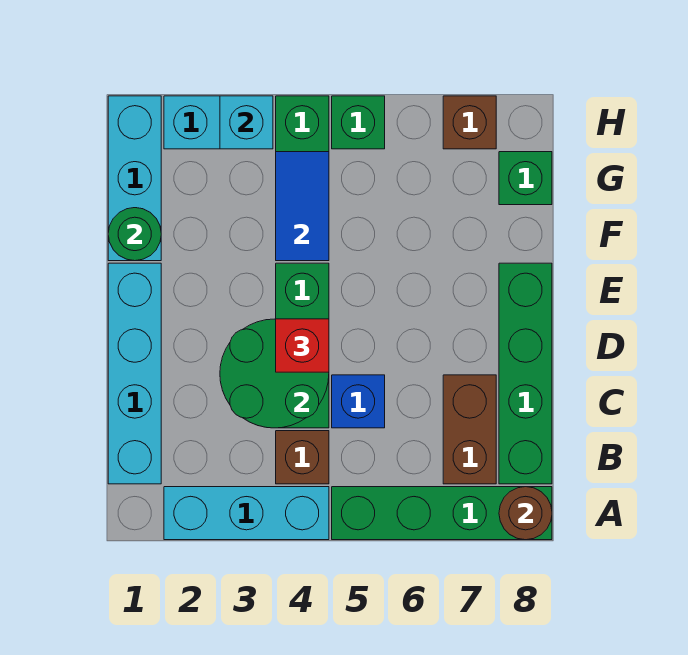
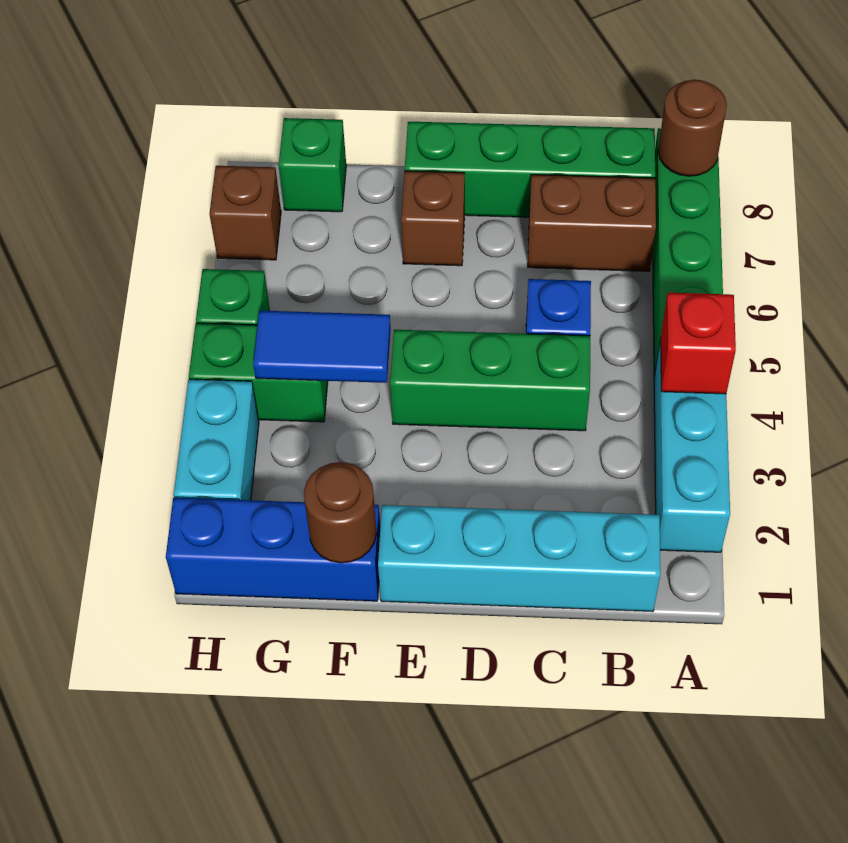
brown 1x1 brick [276,431,329,484] -> brown 1x1 brick moved to [401,171,465,266]
green 2x2 round brick [220,319,329,428] -> none
red 1x1 brick [276,319,329,372] -> red 1x1 brick moved to [661,293,736,394]
cyan 1x3 brick [108,96,161,261] -> blue 1x3 brick [166,498,380,601]
green 1x1 round brick [108,208,161,261] -> brown 1x1 round brick [304,462,377,563]
cyan 1x1 brick [220,96,273,149] -> none

